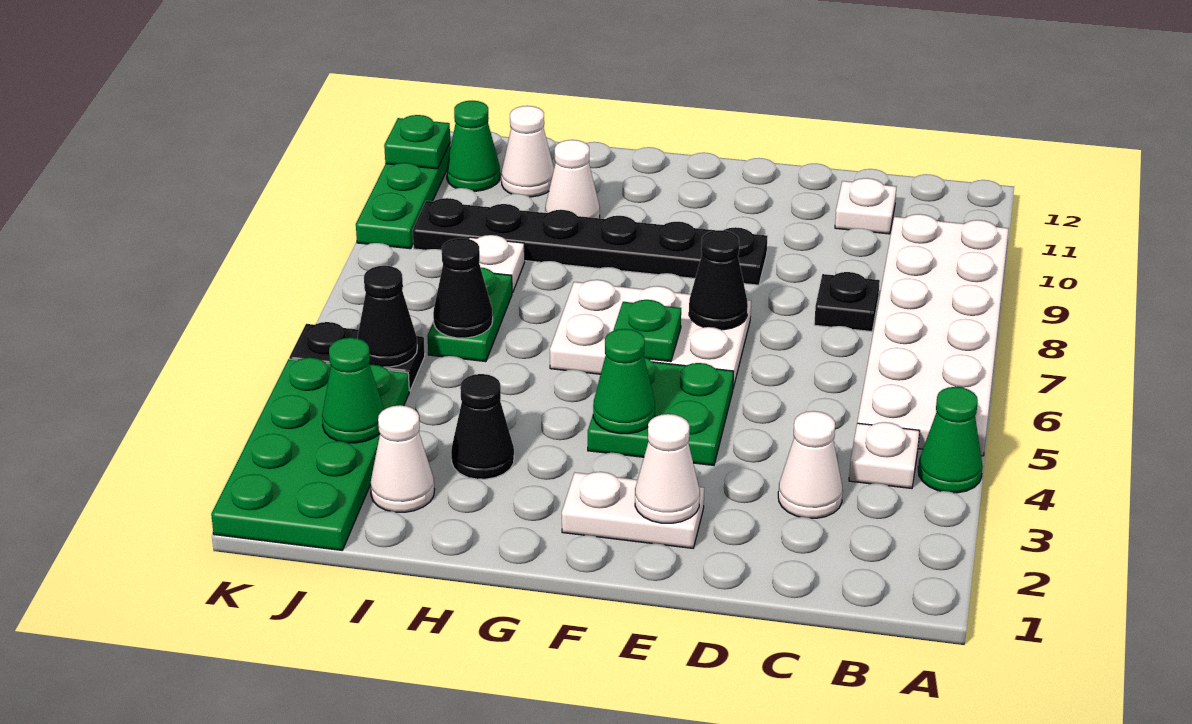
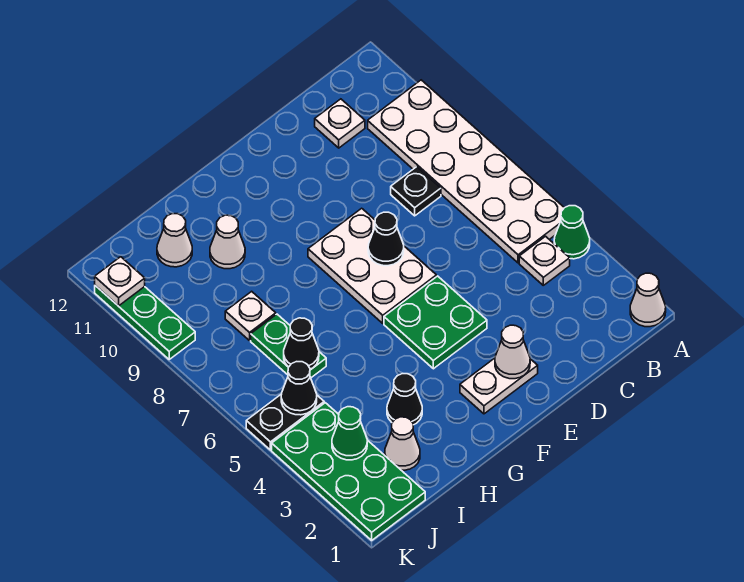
white 1x1 cone [778,411,843,518] -> white 1x1 cone moved to [630,273,666,327]
white 2x3 plate [550,280,751,388] -> white 2x3 plate turned to [308,208,436,323]
black 1x6 plate [413,198,767,285] -> none
green 1x1 cone [593,329,655,434] -> none
green 1x1 plate [613,300,681,362] -> none
green 1x1 cone [446,101,500,191] -> none
green 1x1 plate [384,115,450,169] -> white 1x1 plate [95,257,145,306]

